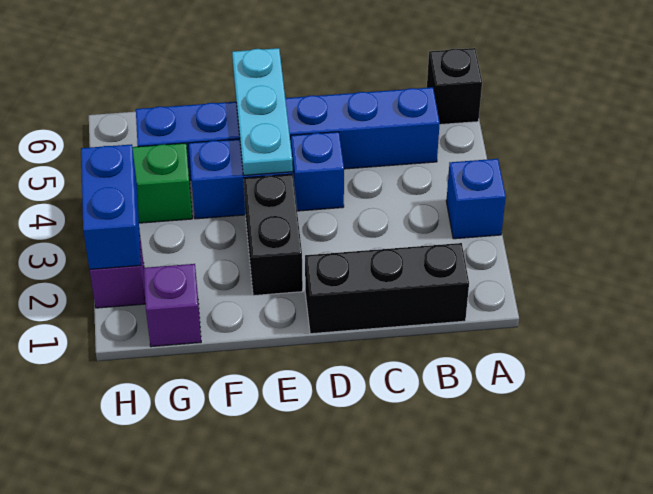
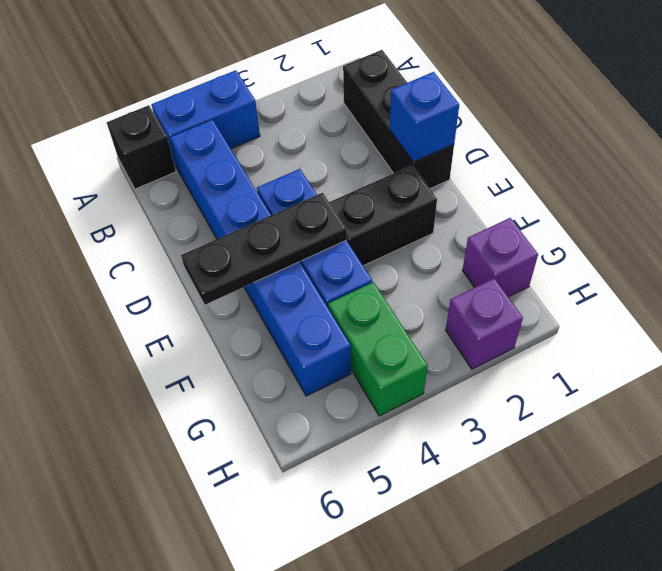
blue 1x1 brick [446,159,506,239] -> blue 1x1 brick moved to [390,72,459,162]
cyan 1x3 plate [232,48,293,175] -> black 1x3 plate [181,193,347,305]
blue 1x2 brick [81,144,141,270] -> blue 1x2 brick moved to [151,70,260,170]

